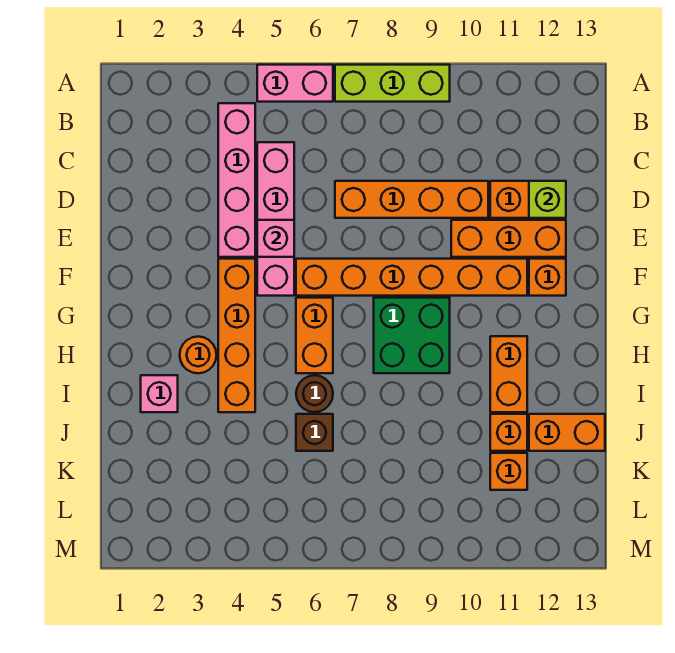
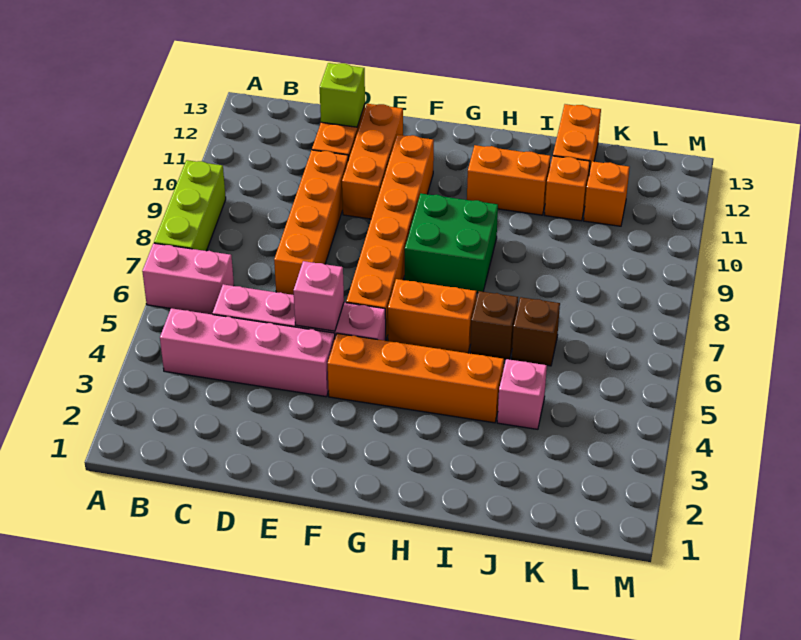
pink 1x2 brick [257,65,333,102] -> pink 1x2 brick turned to [142,243,234,315]
orange 1x1 brick [529,259,566,296] -> none
orange 1x1 round brick [180,337,217,373] -> none
pink 1x1 brick [141,375,178,412] -> pink 1x1 brick moved to [497,359,547,429]
brown 1x1 round brick [296,375,333,412] -> brown 1x1 brick [470,291,518,359]

